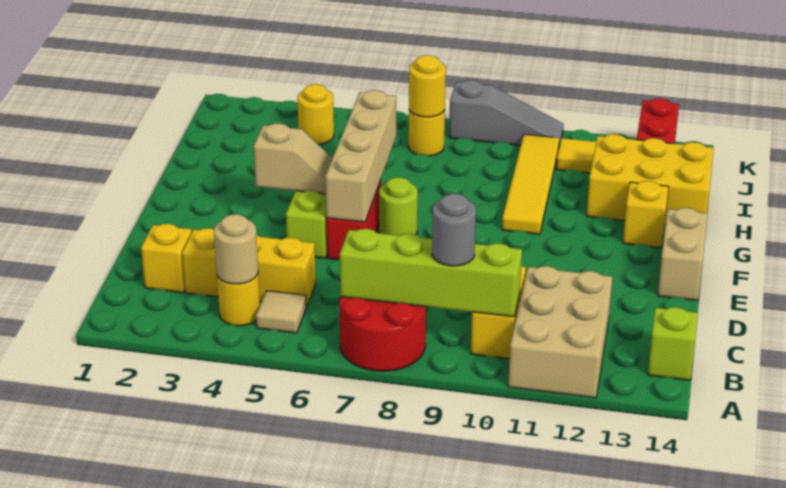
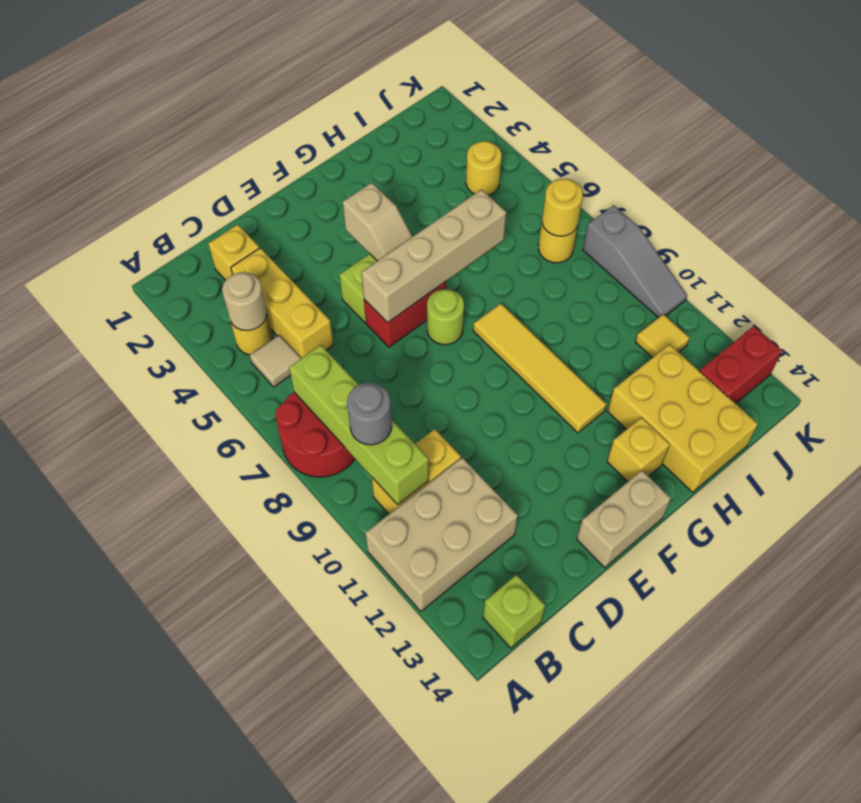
yellow 1x4 tile [502,134,559,234] -> yellow 1x4 tile turned to [473,304,607,433]

